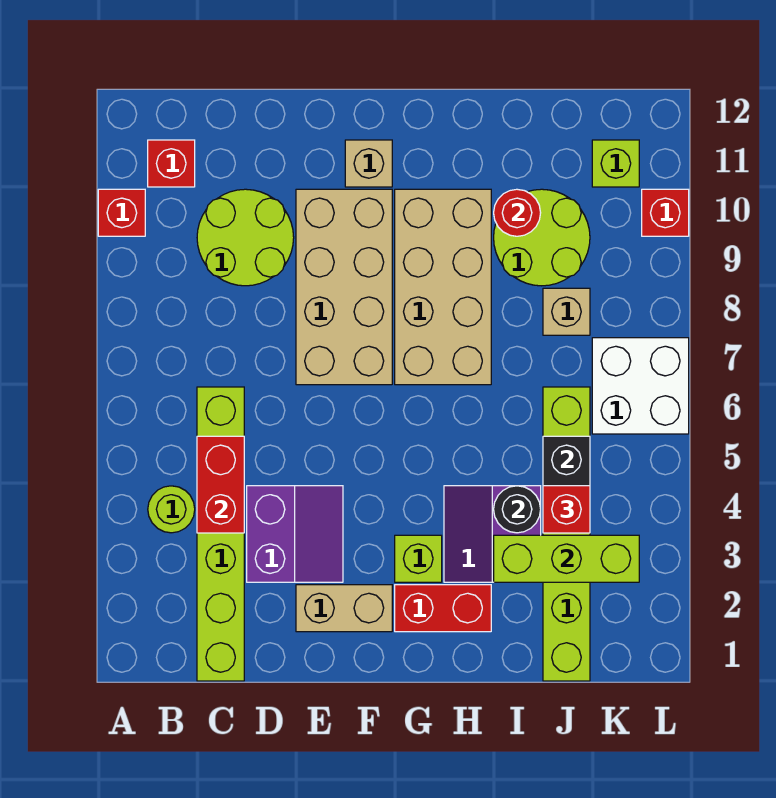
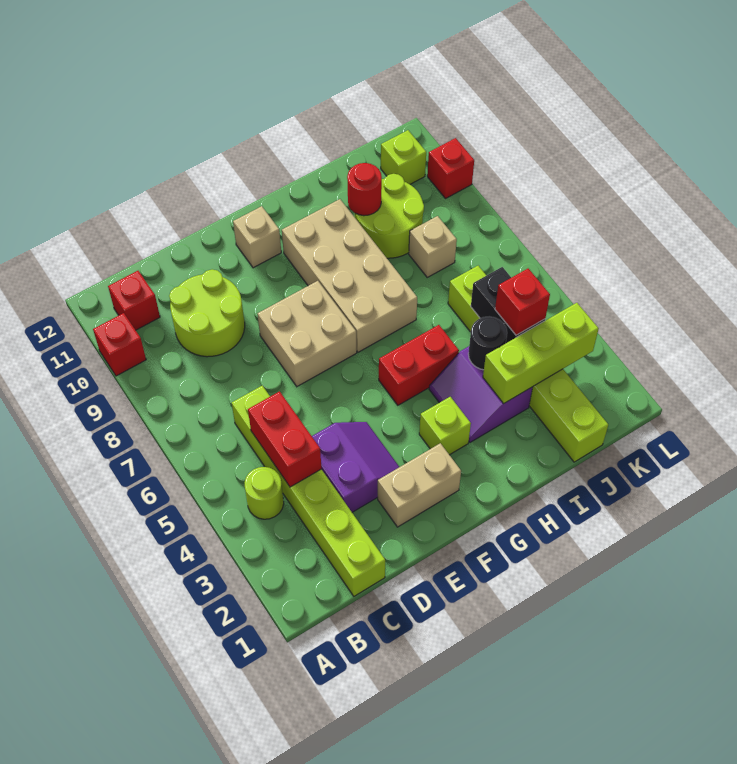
tan 2x4 brick [296,189,392,385] -> tan 2x2 brick [258,281,357,386]
red 1x2 brick [395,585,491,632] -> red 1x2 brick moved to [379,325,459,405]
white 2x2 brick [592,338,689,434] -> none

